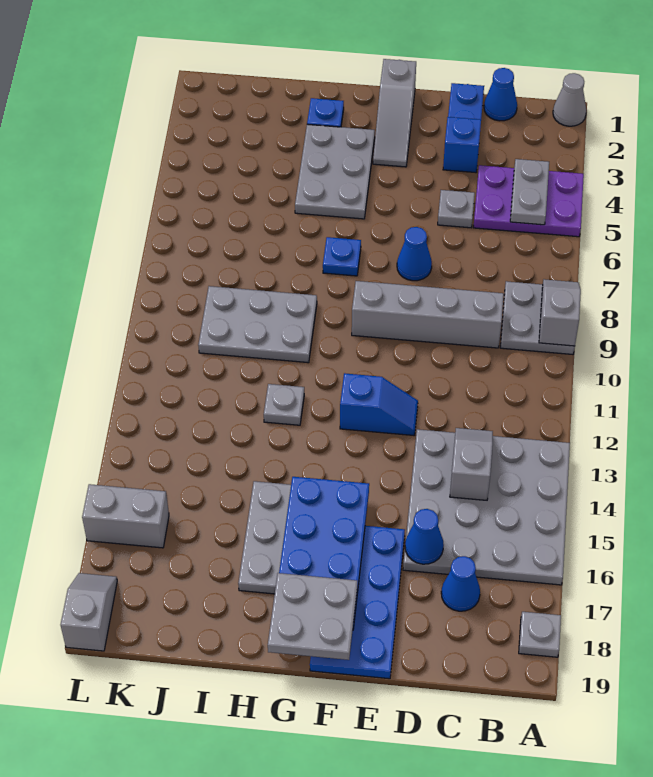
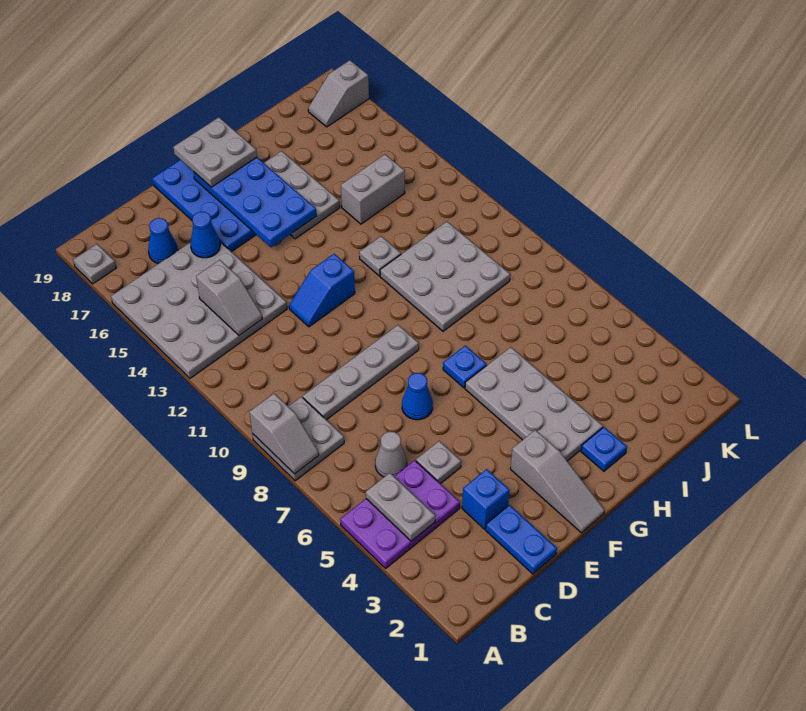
grey 1x1 cone [553,73,586,126] -> grey 1x1 cone moved to [375,432,407,477]
blue 1x1 cone [484,68,517,121] -> none
grey 1x4 brick [352,281,504,348] -> grey 1x4 plate [303,325,419,420]
grey 1x3 slope [373,59,416,167] -> grey 1x3 slope turned to [510,430,605,533]
grey 2x3 plate [295,124,375,219] -> grey 2x4 plate [465,347,603,461]
grey 2x3 plate [198,286,317,363] -> grey 3x3 plate [380,222,510,331]
grey 1x2 brick [82,484,169,548] -> grey 1x2 brick moved to [341,154,405,224]
grey 1x2 slope [60,573,117,651] -> grey 1x2 slope turned to [308,60,369,127]

